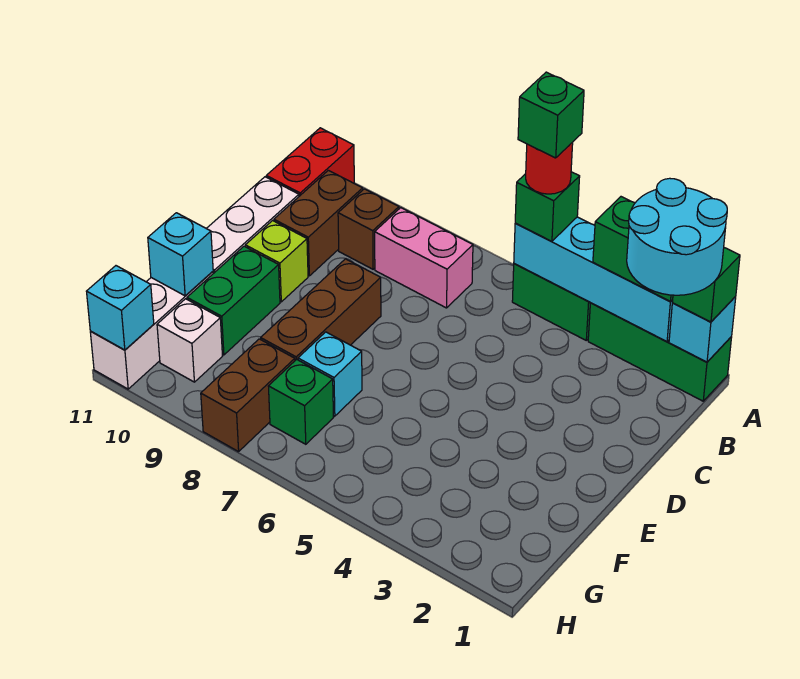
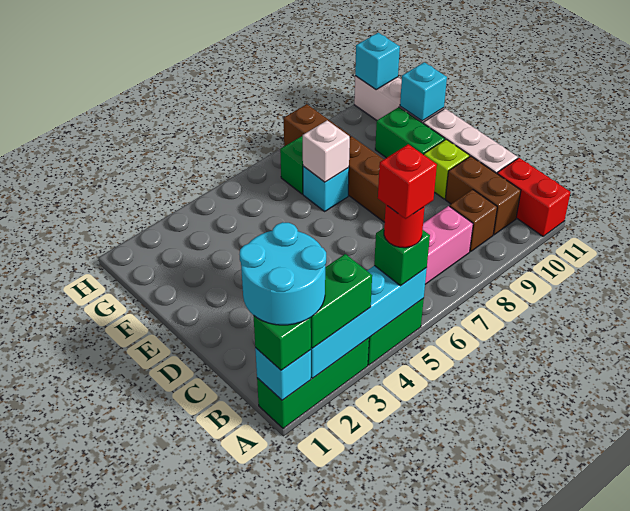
green 1x1 brick [518,72,584,158] -> red 1x1 brick [378,144,437,219]
white 1x1 brick [157,299,222,382] -> white 1x1 brick moved to [303,120,350,182]

